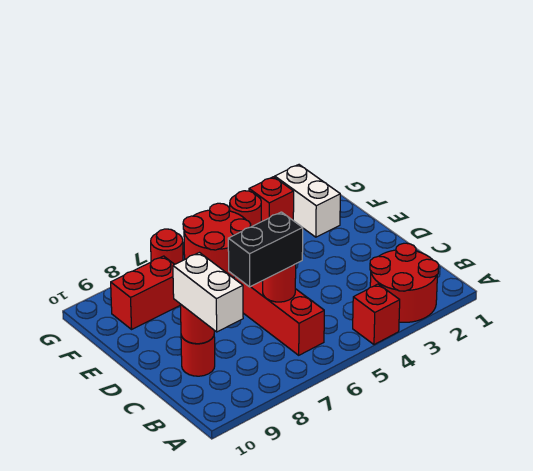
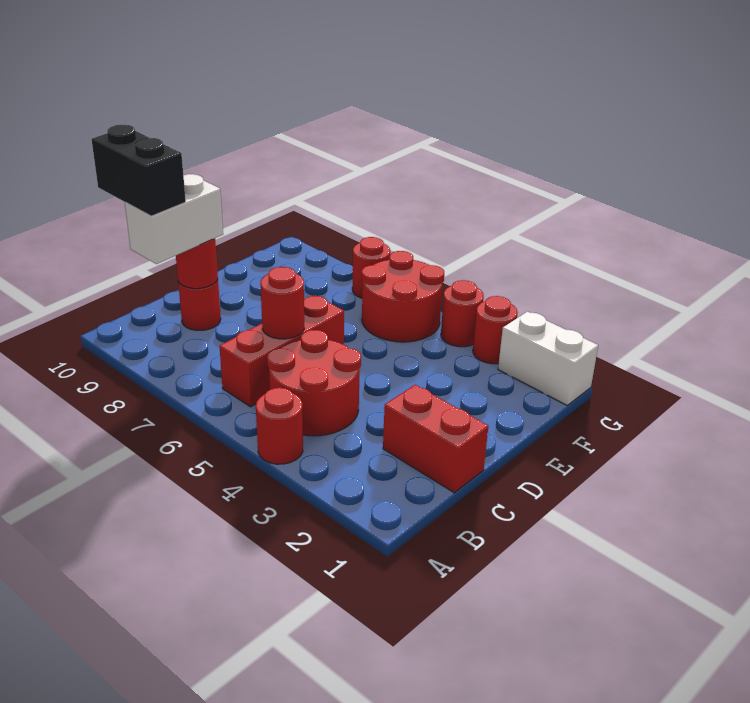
red 2x2 round brick [370,243,439,322] -> red 2x2 round brick moved to [267,330,361,436]
red 1x1 brick [353,284,400,345] -> red 1x1 round brick [256,388,303,464]
black 1x2 brick [228,212,303,287] -> black 1x2 brick moved to [91,125,186,216]
white 1x2 brick [275,165,340,237] -> white 1x2 brick turned to [498,312,598,405]
red 1x2 brick [111,256,180,329] -> red 1x2 brick moved to [383,385,488,493]
red 1x1 brick [249,177,294,222] -> red 1x1 round brick [473,296,518,364]

